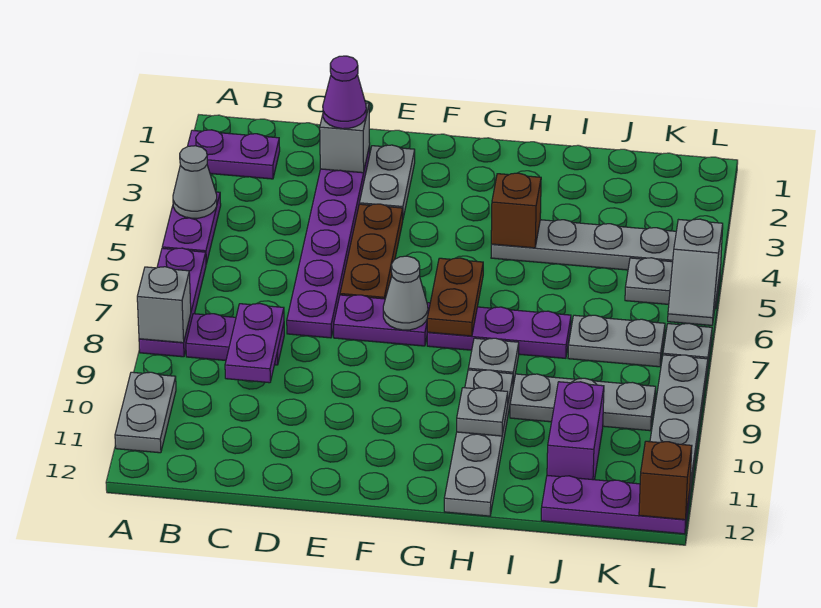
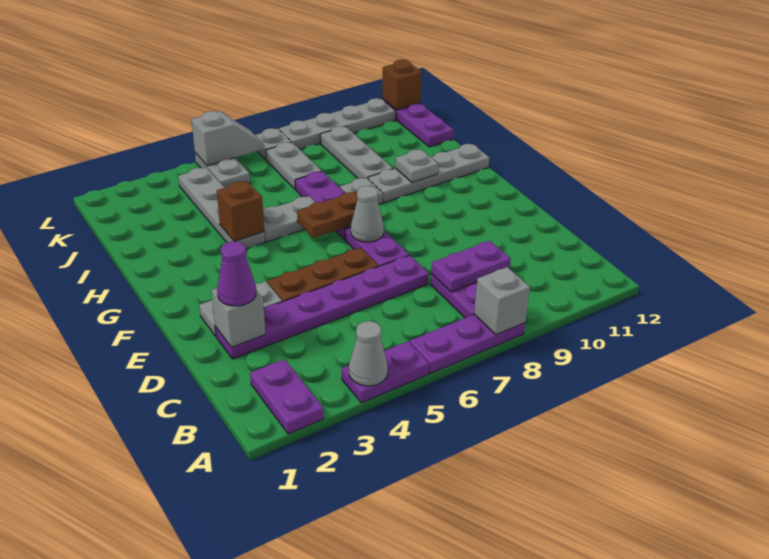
grey 1x2 plate [115,372,176,453] -> grey 1x2 plate moved to [263,196,316,242]
purple 1x2 brick [547,382,604,480] -> none

